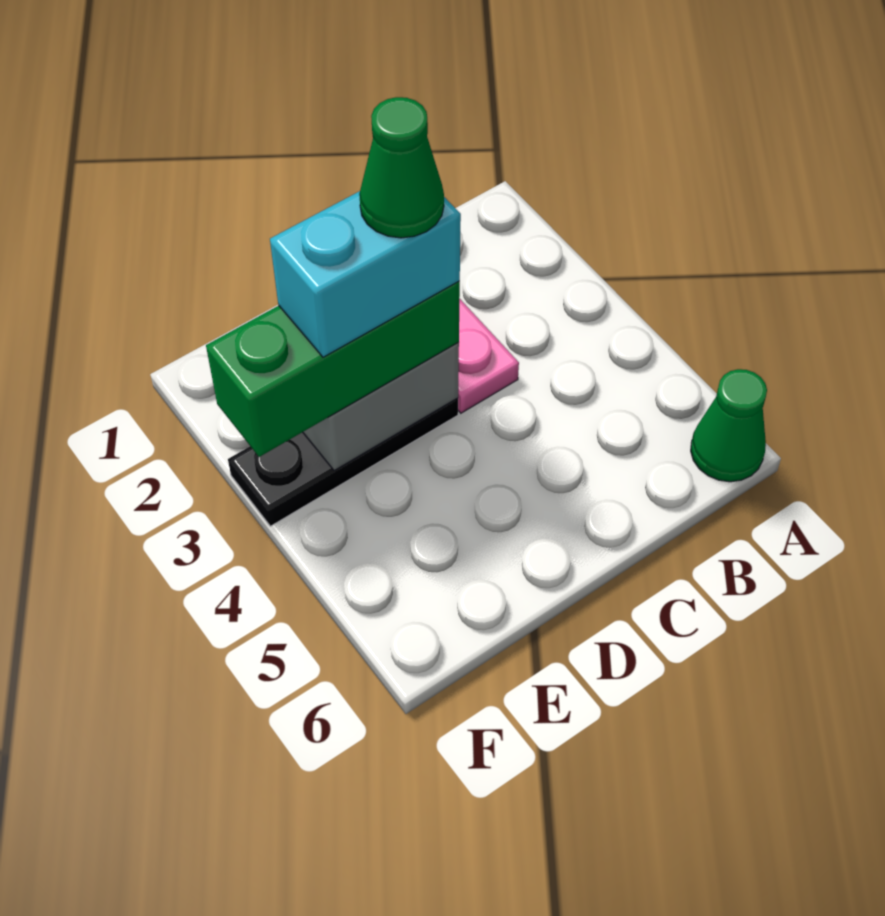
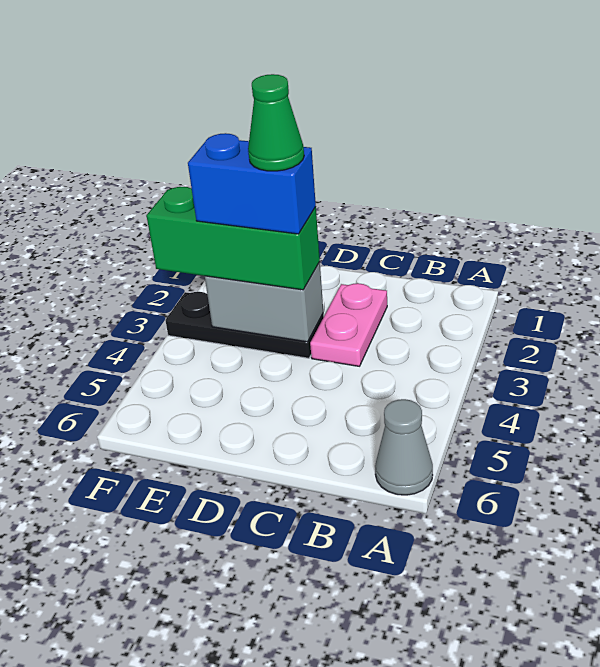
green 1x1 cone [691,369,767,482] -> grey 1x1 cone [375,399,433,495]
cyan 1x2 brick [270,191,461,357] -> blue 1x2 brick [188,133,316,234]

